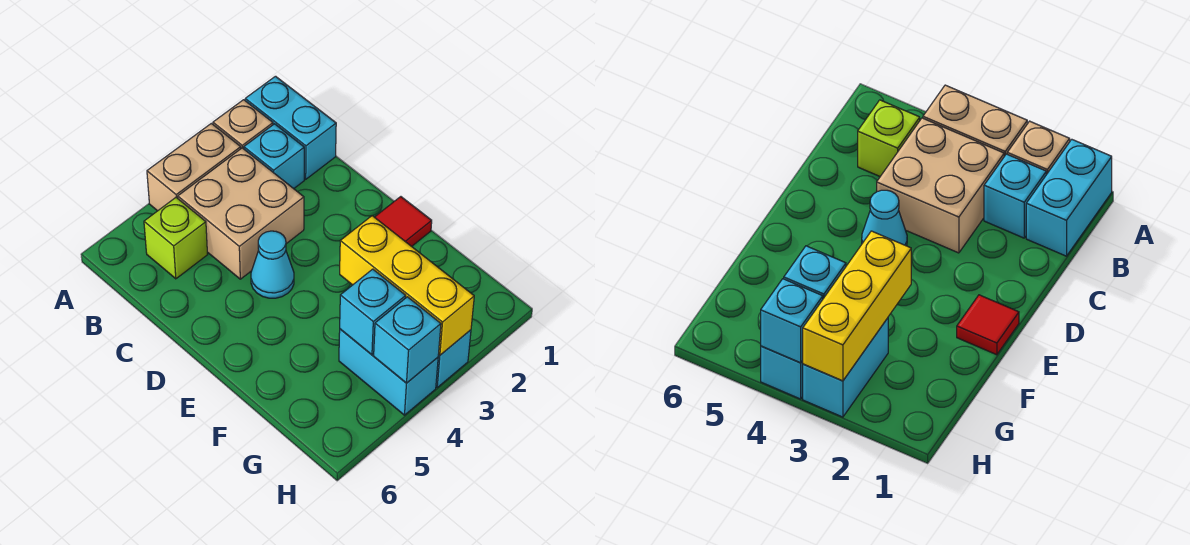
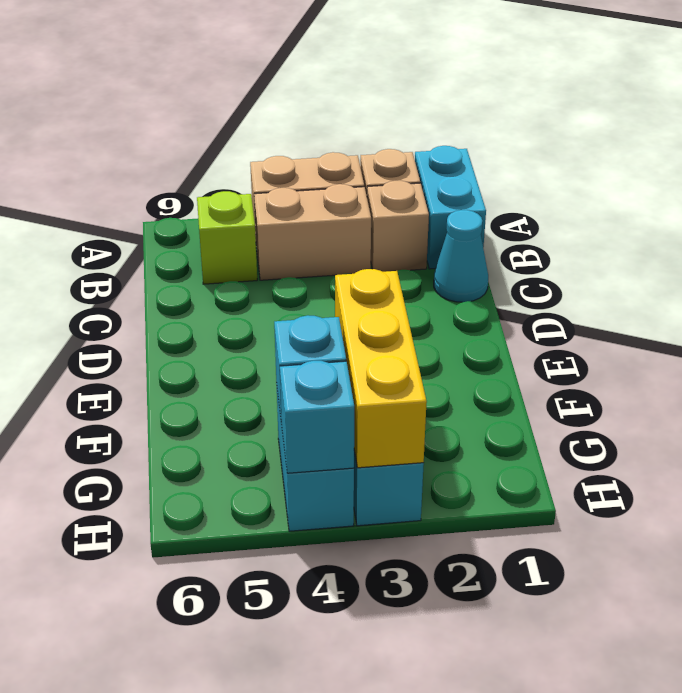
cyan 1x1 brick [244,124,304,189] -> tan 1x1 brick [367,181,429,272]
tan 2x2 brick [178,148,304,279] -> tan 1x2 brick [254,184,371,280]
cyan 1x1 cone [251,231,294,298] -> cyan 1x1 cone moved to [434,210,488,302]
red 1x1 tile [375,197,432,246] -> none

